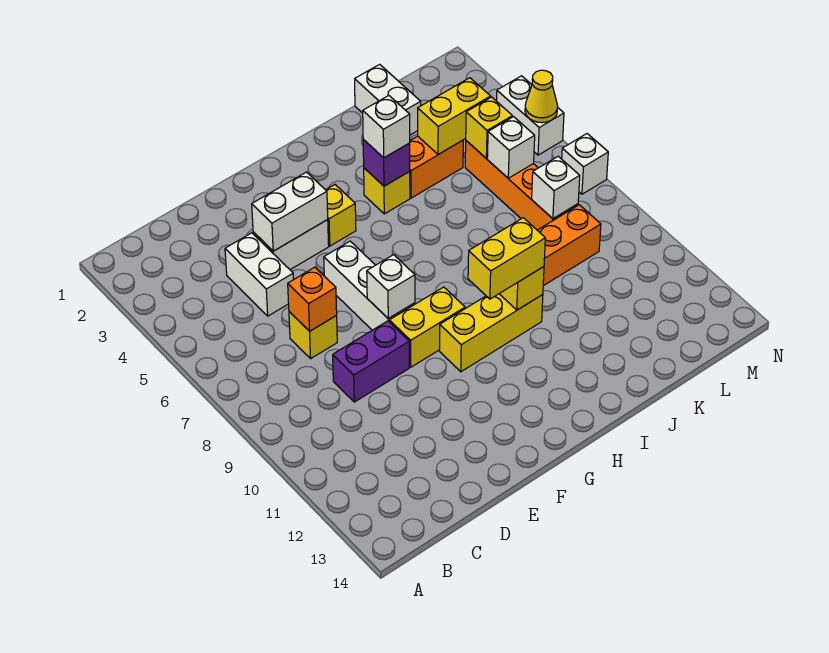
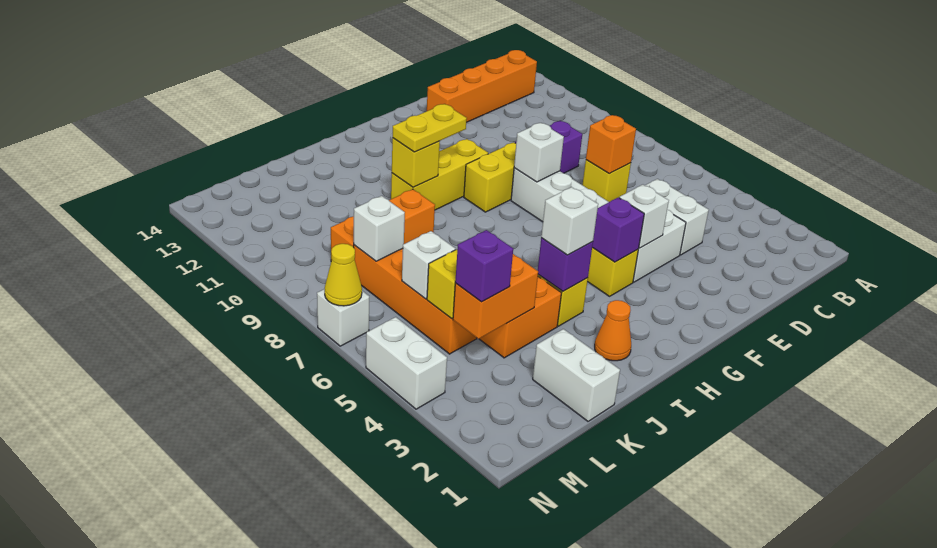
none -> orange 1x4 brick [427,50,537,122]
white 1x2 brick [252,172,328,251] -> white 1x1 brick [619,185,669,248]
none -> purple 1x1 brick [592,198,644,262]
yellow 1x2 brick [468,218,545,299] -> yellow 1x2 plate [393,104,467,152]
none -> orange 1x1 cone [595,300,631,361]
yellow 1x2 brick [418,78,491,154] -> orange 1x2 brick [453,254,538,339]
none -> purple 1x1 brick [455,230,513,302]
yellow 1x1 cone [525,70,558,123] -> yellow 1x1 cone moved to [325,244,362,306]

